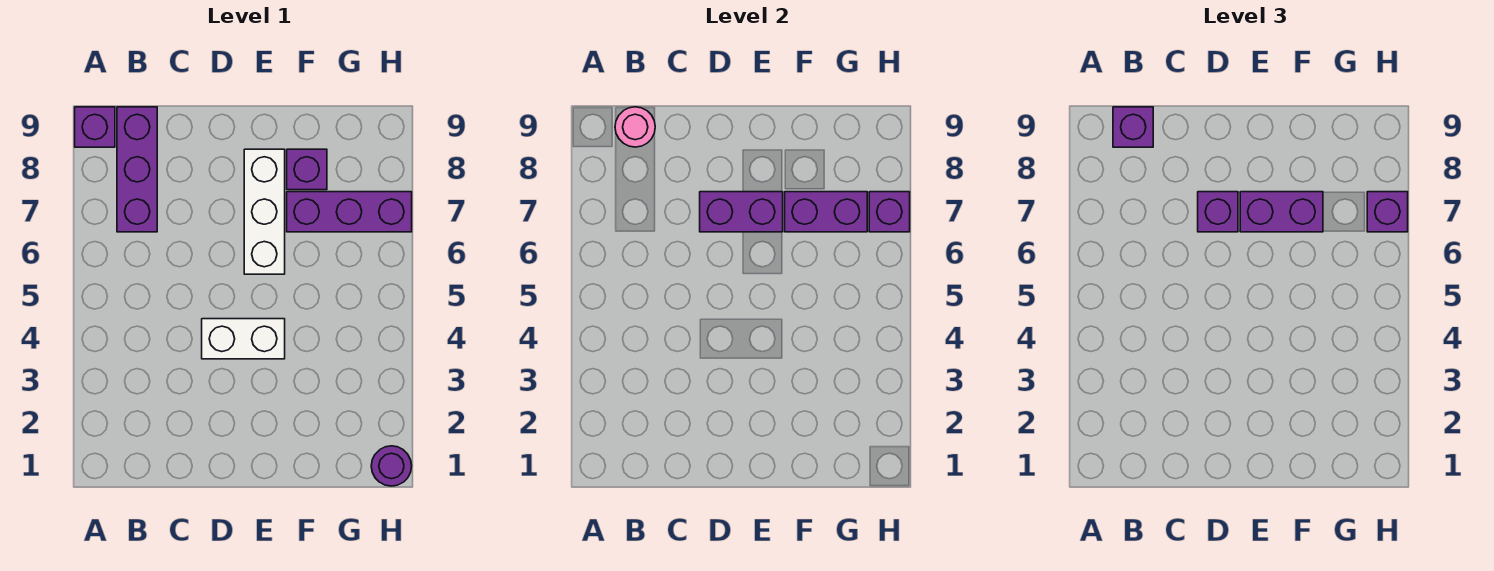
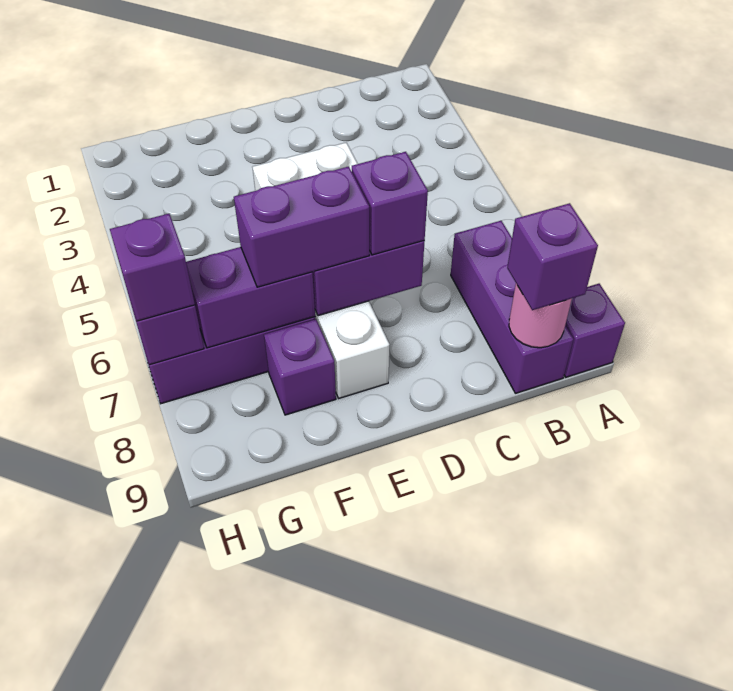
purple 1x1 round brick [371,446,412,486] -> none

